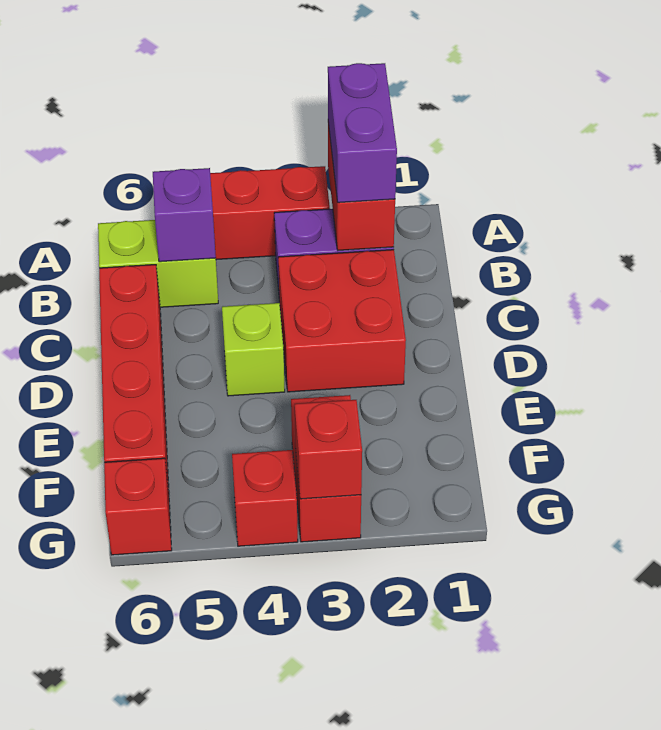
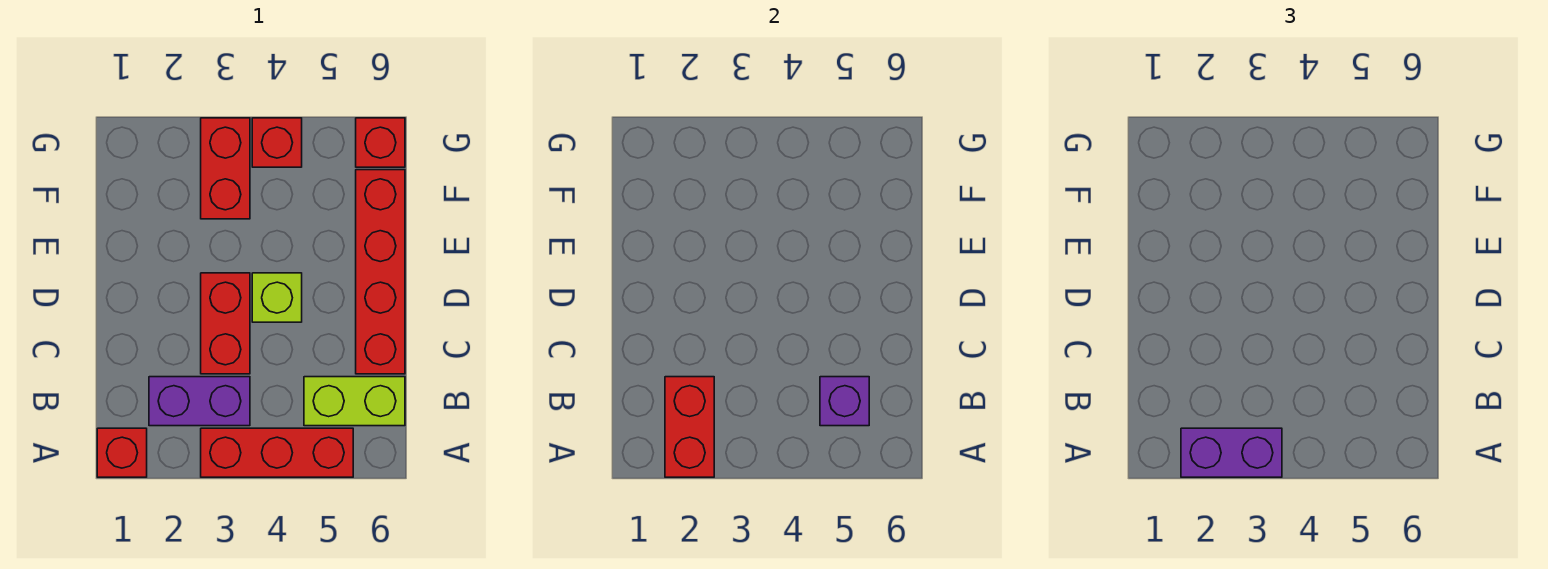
purple 1x2 brick [328,63,397,203] -> purple 1x2 brick turned to [1181,428,1282,477]
red 2x2 brick [278,250,406,392] -> red 1x2 brick [201,273,250,374]
red 1x1 brick [295,400,362,499] -> red 1x1 brick moved to [97,428,147,477]

